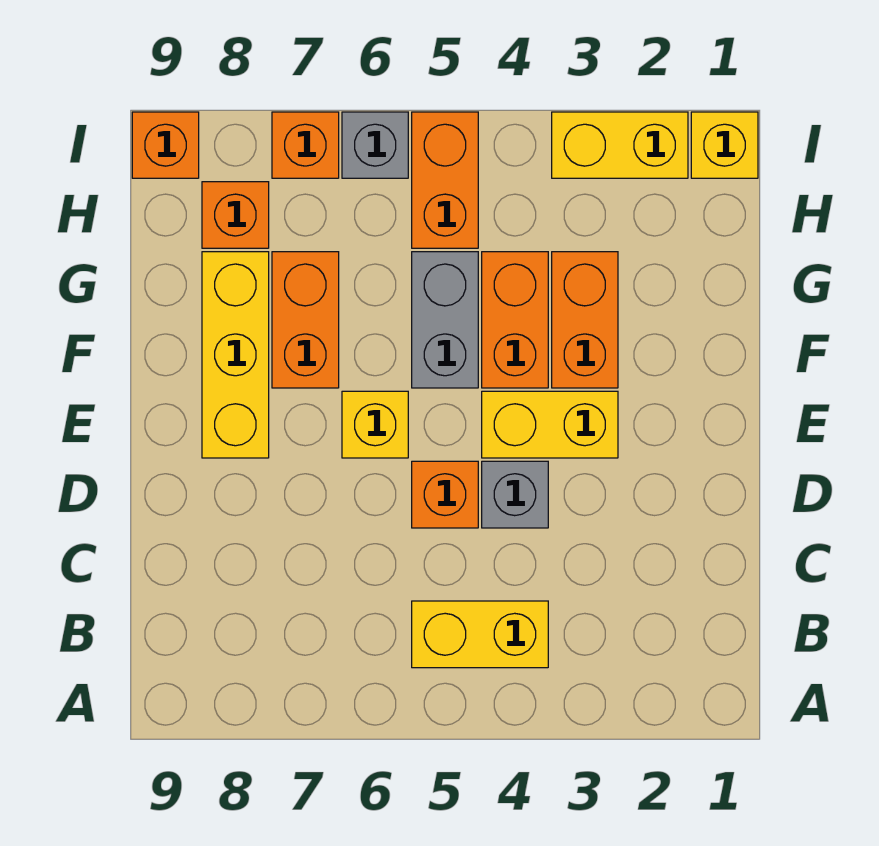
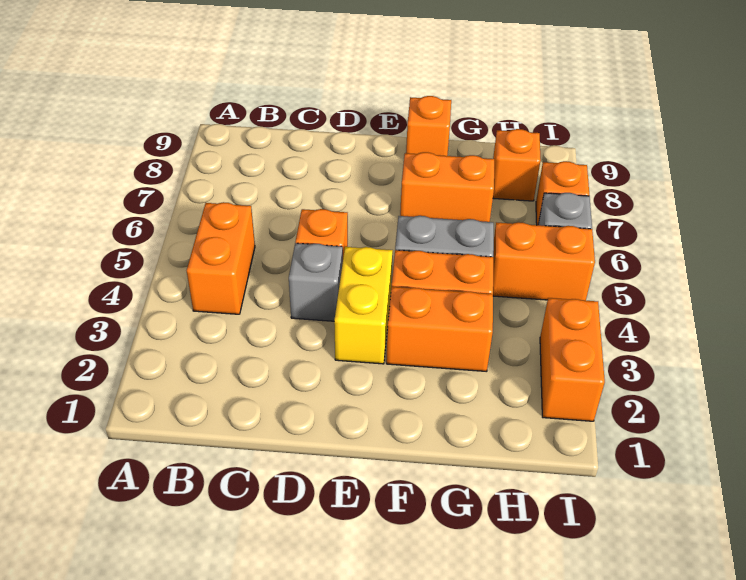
yellow 1x2 brick [412,601,548,668] -> orange 1x2 brick [187,202,255,314]
yellow 1x1 brick [342,391,408,458] -> none
yellow 1x3 brick [202,252,269,458] -> none
yellow 1x1 brick [691,112,758,178] -> none
yellow 1x2 brick [552,112,688,178] -> orange 1x2 brick [540,298,605,421]
orange 1x1 brick [132,112,199,178] -> orange 1x1 brick moved to [406,96,451,156]

